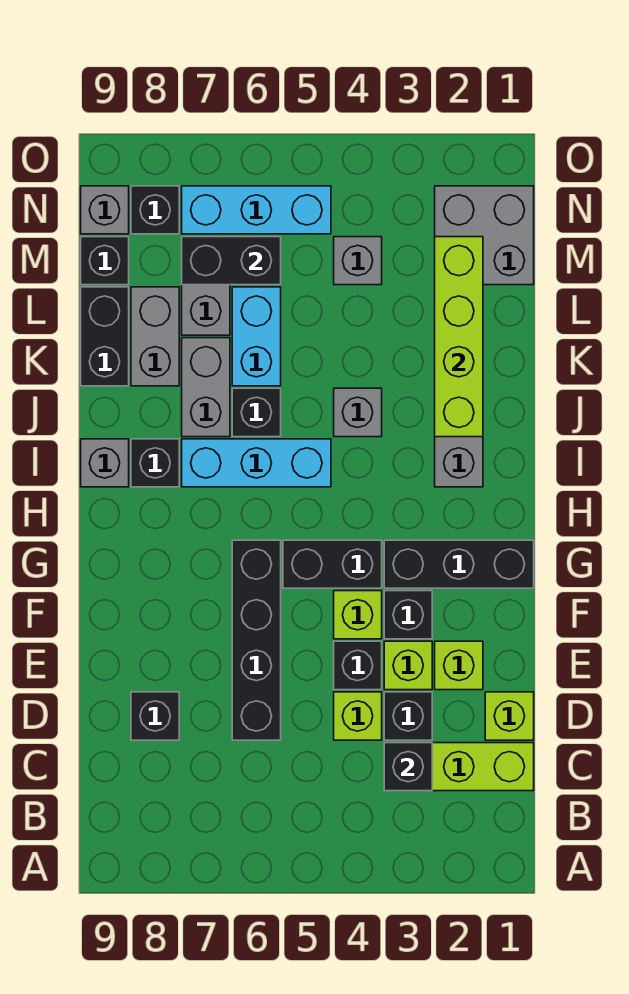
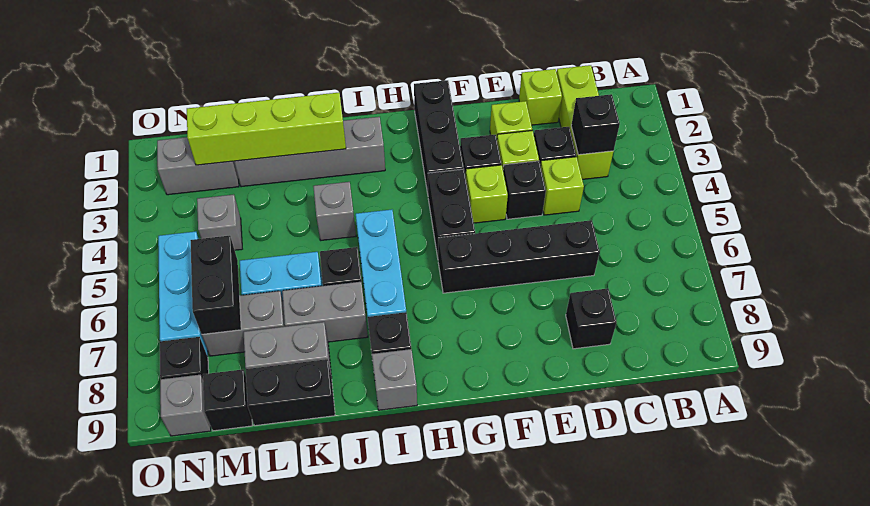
grey 2x2 brick [435,186,534,285] -> grey 1x2 brick [157,137,239,195]

